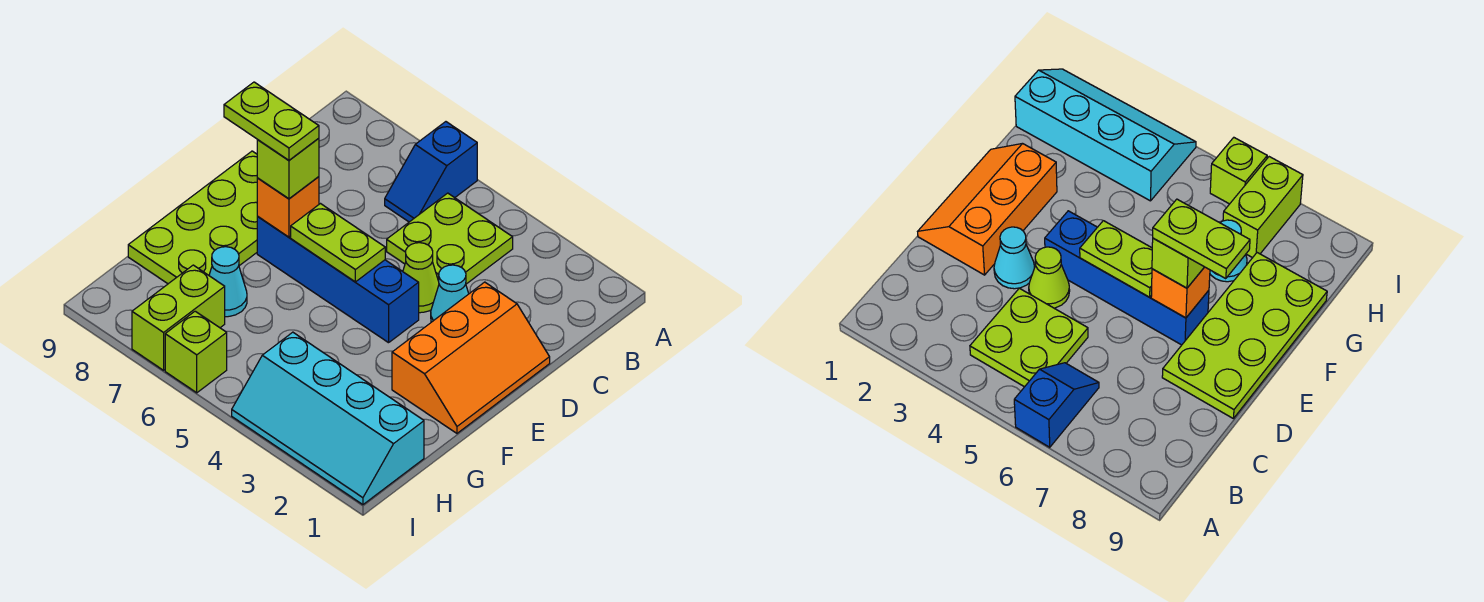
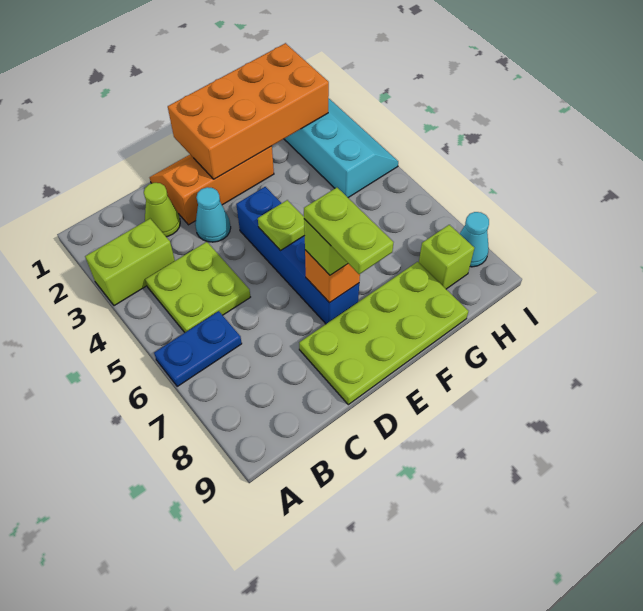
blue 1x2 slope [385,122,477,222] -> blue 1x2 plate [154,311,242,387]
lime 1x1 cone [403,243,439,313] -> lime 1x1 cone moved to [144,183,180,237]
none -> orange 2x4 brick [168,43,329,179]
lime 1x2 plate [291,204,385,282] -> lime 1x1 plate [258,200,305,251]
cyan 1x1 cone [209,247,247,317] -> cyan 1x1 cone moved to [460,212,489,267]
lime 1x2 brick [132,265,225,370] -> lime 1x2 brick moved to [85,219,175,306]
lime 1x1 brick [165,311,227,393] -> lime 1x1 brick moved to [419,225,474,289]

